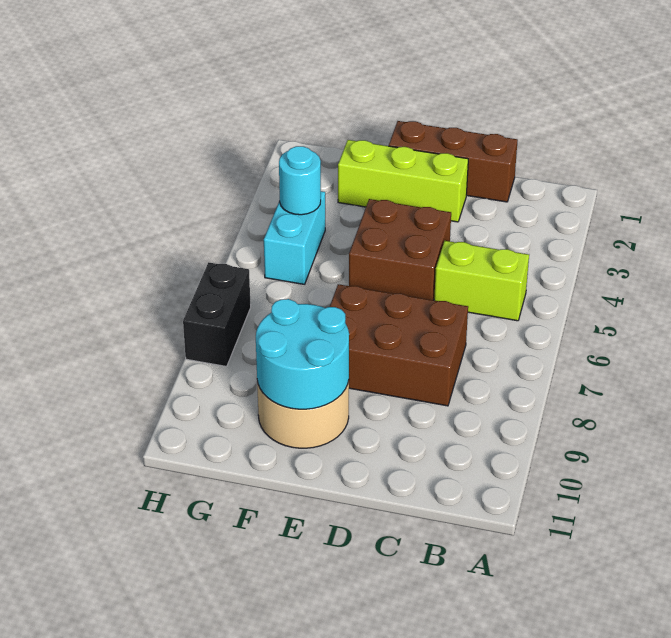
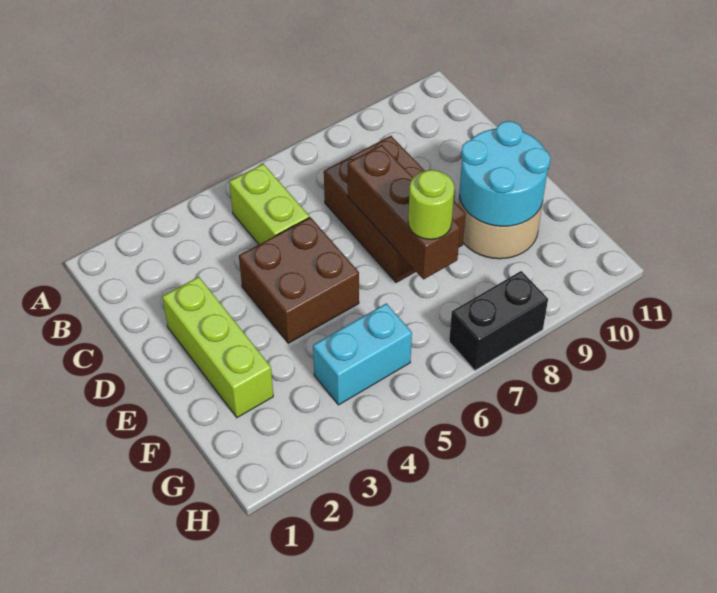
brown 1x3 brick [389,121,518,202] -> brown 1x3 brick moved to [348,145,460,279]
none -> lime 1x1 round brick [408,170,454,239]
cyan 1x1 round brick [279,146,321,215] -> none

